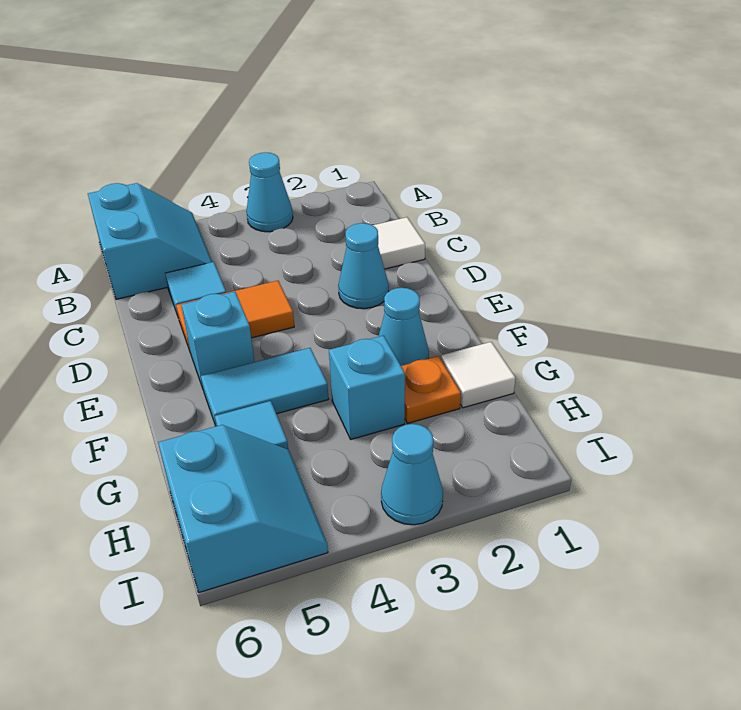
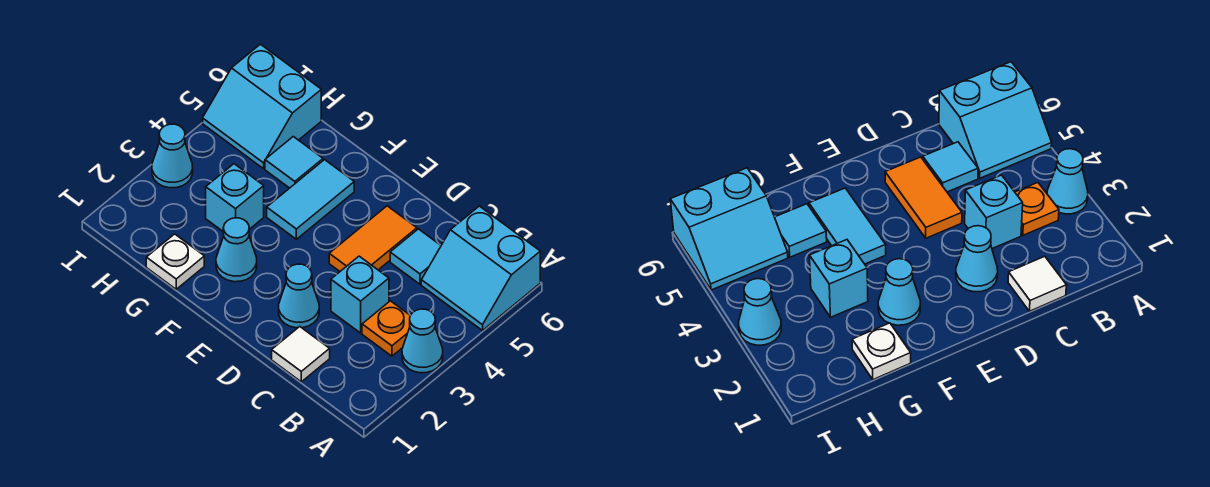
cyan 1x1 brick [182,292,254,388] -> cyan 1x1 brick moved to [331,256,389,333]
white 1x1 tile [441,342,516,408] -> white 1x1 plate [146,234,204,289]
orange 1x1 plate [401,356,461,423] -> orange 1x1 plate moved to [362,301,410,356]

